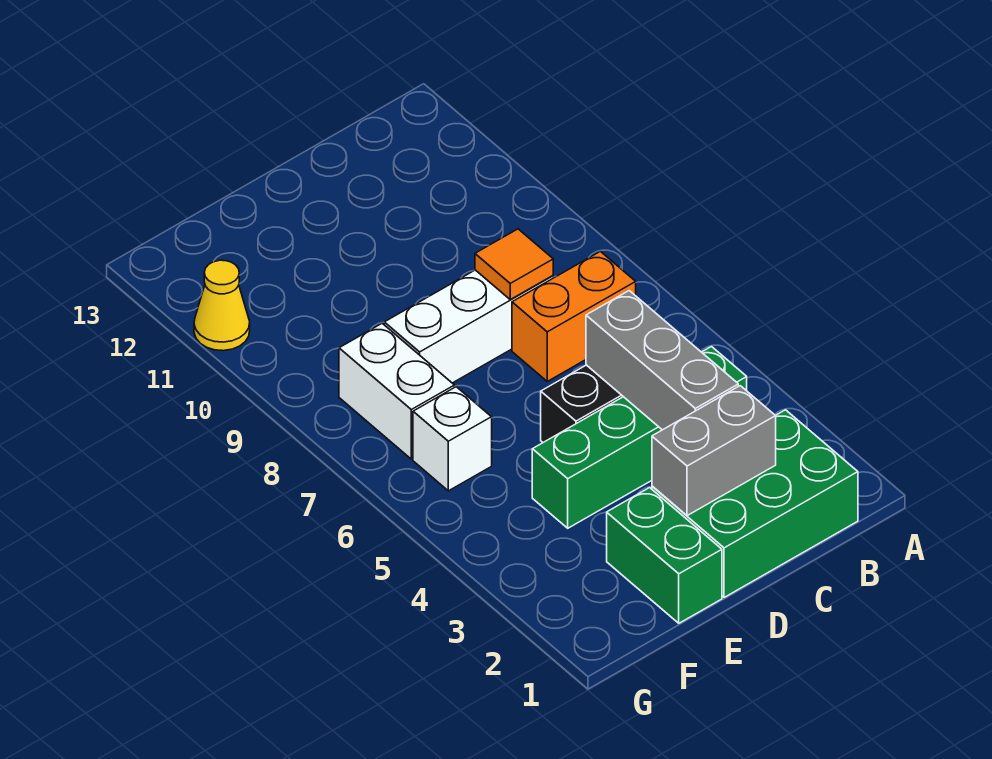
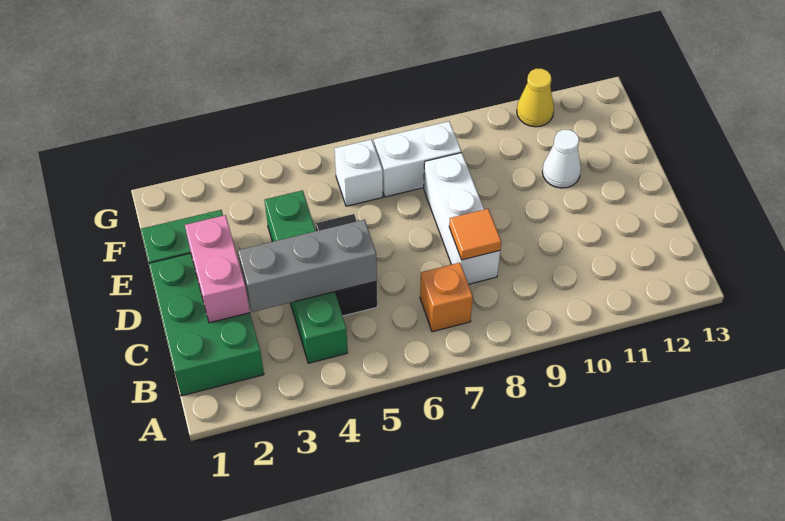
orange 1x2 brick [512,251,636,381] -> orange 1x1 brick [420,263,473,332]
grey 1x2 brick [652,386,776,516] -> pink 1x2 brick [185,215,250,323]
none -> white 1x1 cone [542,130,581,188]

